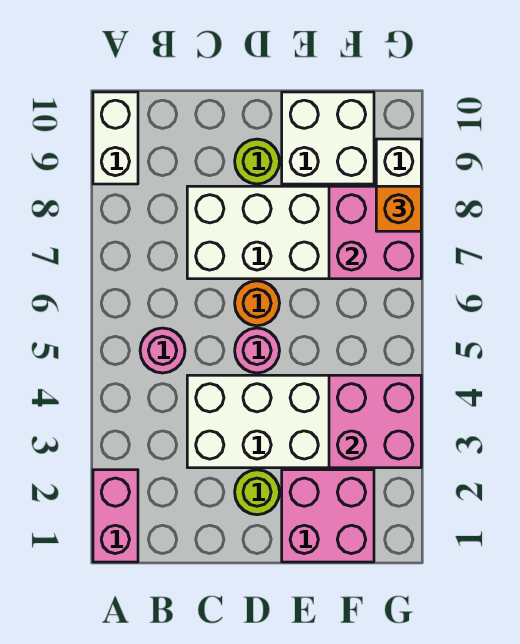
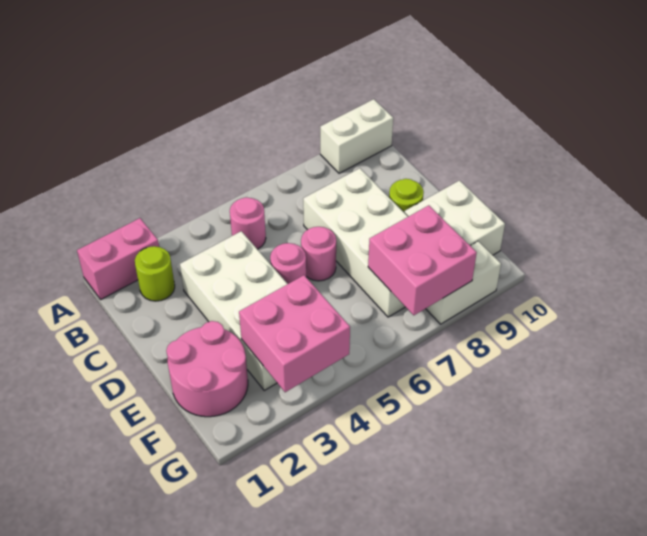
lime 1x1 round brick [235,470,280,515] -> lime 1x1 round brick moved to [135,246,175,301]
orange 1x1 round brick [235,281,280,326] -> pink 1x1 round brick [301,227,336,281]
pink 2x2 brick [282,470,374,562] -> pink 2x2 round brick [166,321,248,417]
orange 1x1 brick [376,186,421,231] -> none

